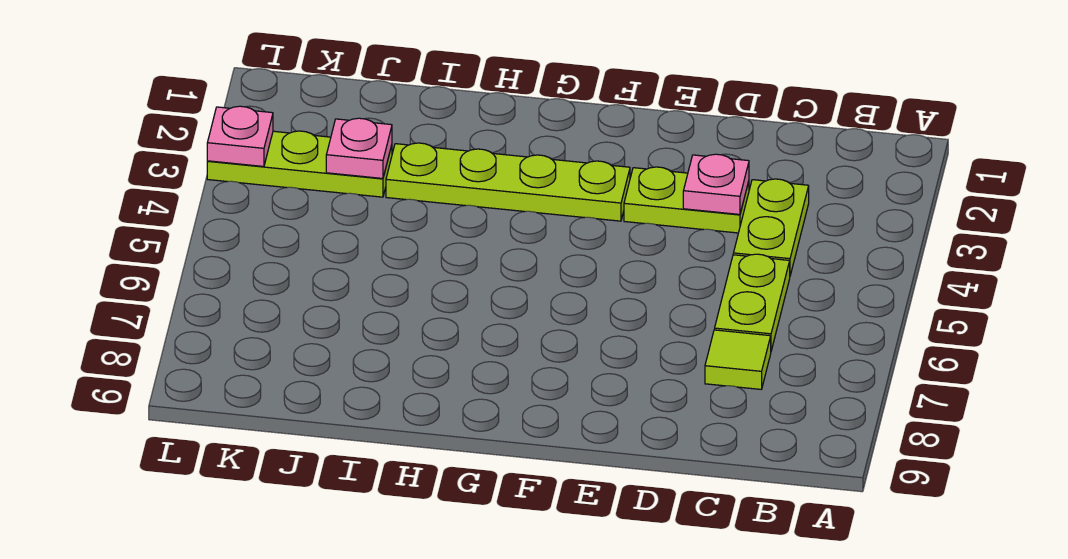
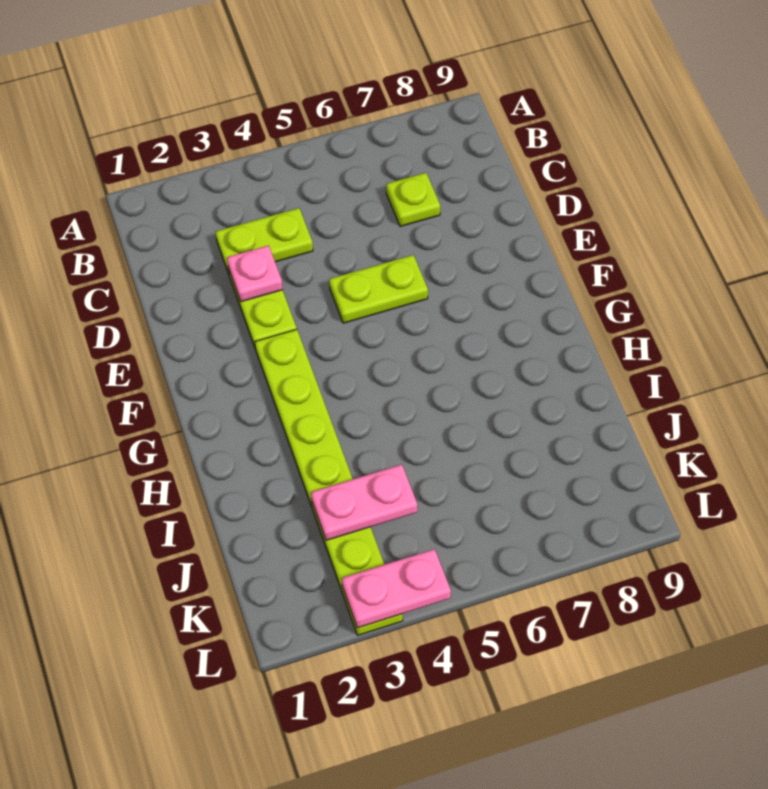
lime 1x2 plate [715,254,790,351] -> lime 1x2 plate moved to [329,255,428,323]
lime 1x1 tile [705,330,771,389] -> lime 1x1 plate [386,173,440,227]
pink 1x1 plate [326,118,392,178] -> pink 1x2 plate [311,465,417,540]
pink 1x1 plate [207,106,273,166] -> pink 1x2 plate [342,549,451,628]

